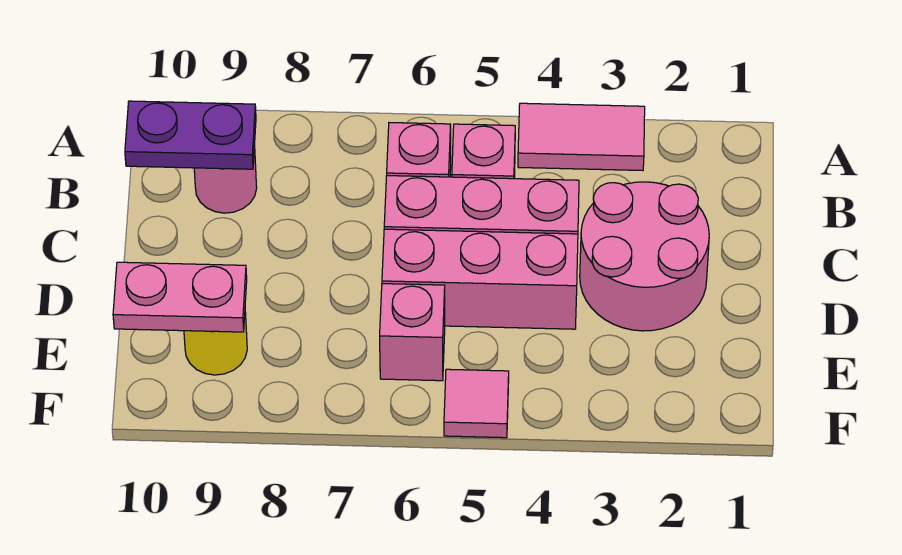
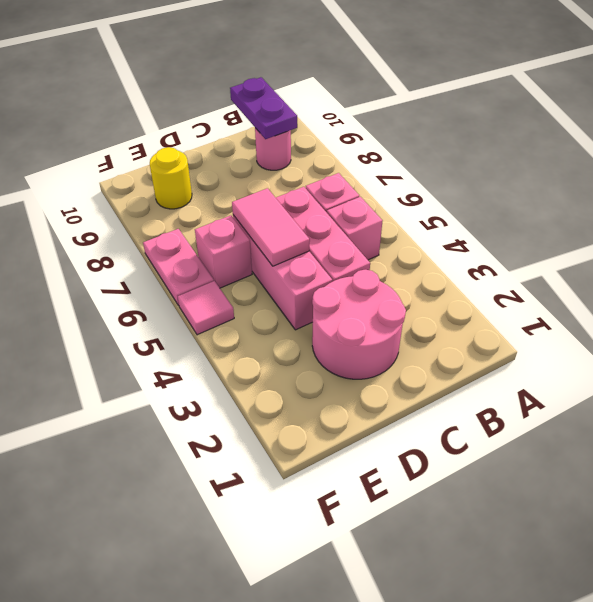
pink 1x2 tile [518,103,645,171] -> pink 1x2 tile moved to [232,188,310,266]
pink 1x2 plate [113,262,247,332] -> pink 1x2 plate moved to [143,229,214,306]

